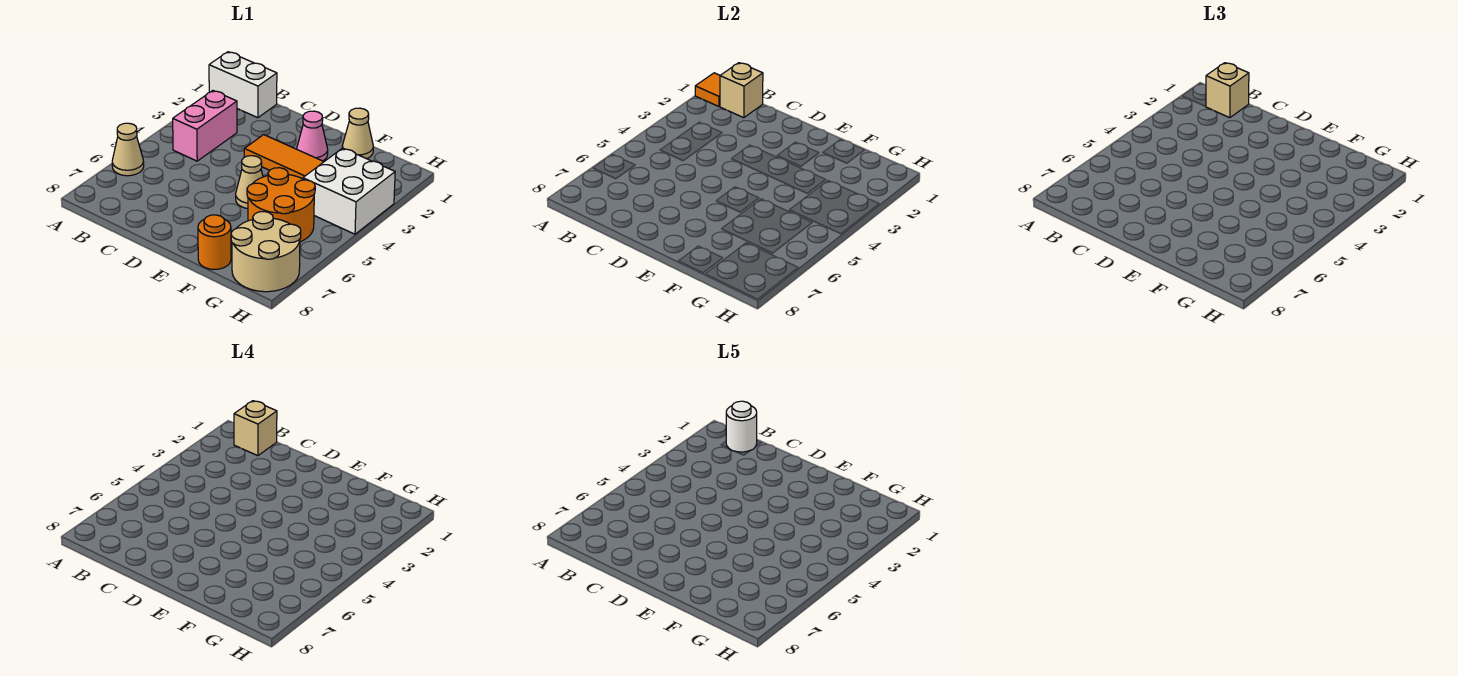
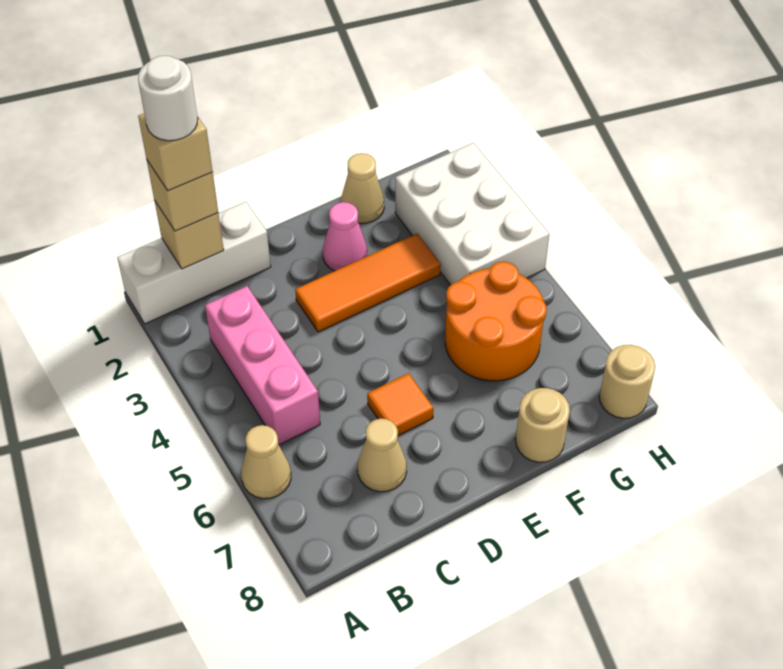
white 1x2 brick [209,52,277,118] -> white 1x3 brick [117,202,271,324]
orange 1x1 tile [695,73,720,106] -> orange 1x1 tile moved to [367,373,434,436]
pink 1x2 brick [173,91,237,161] -> pink 1x3 brick [205,286,320,445]
tan 1x1 cone [236,156,263,209] -> tan 1x1 cone moved to [358,418,407,492]
orange 1x1 round brick [198,215,231,270] -> tan 1x1 round brick [516,388,570,462]
white 2x2 brick [303,148,395,234] -> white 2x3 brick [395,143,549,285]
tan 2x2 round brick [231,212,301,292] -> tan 1x1 round brick [599,345,655,418]

